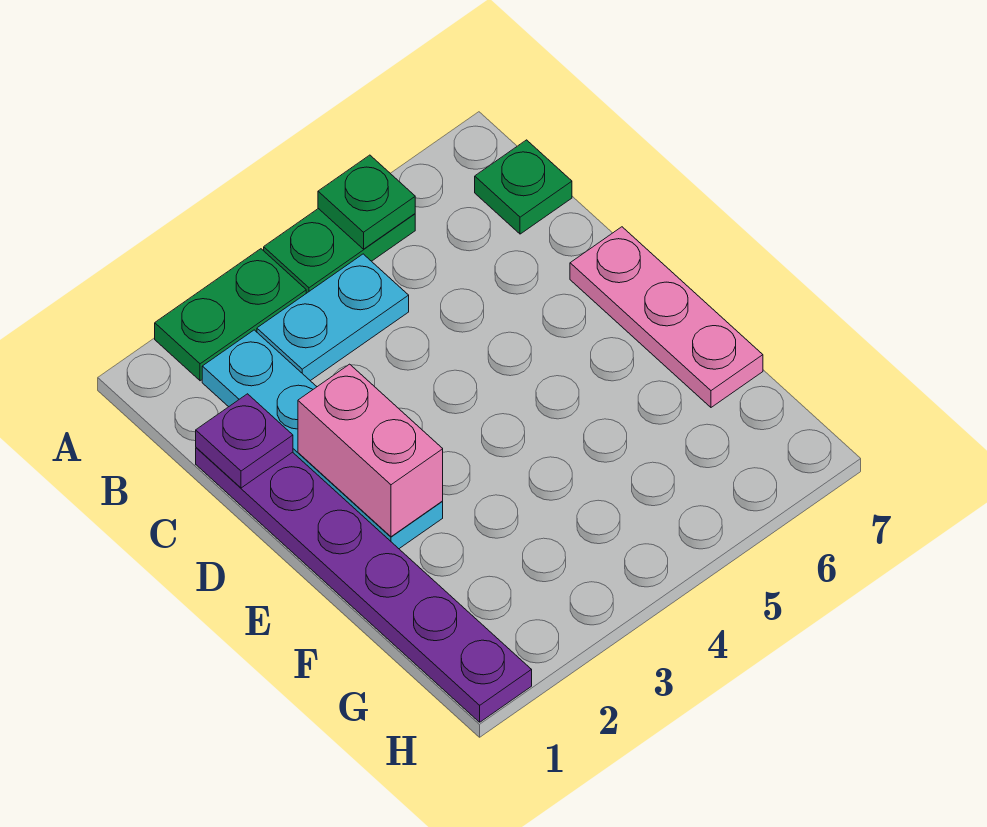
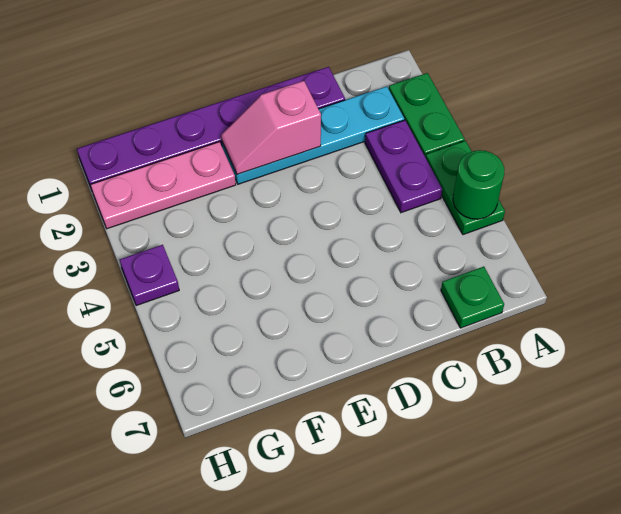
green 1x1 plate [318,155,415,249] -> green 1x1 round brick [453,150,504,219]
cyan 1x2 plate [257,254,409,381] -> purple 1x2 plate [365,120,442,213]
purple 1x1 plate [196,394,293,488] -> purple 1x1 plate moved to [120,245,179,306]
pink 1x2 brick [298,364,443,537] -> pink 1x2 slope [221,81,321,174]
pink 1x3 plate [570,227,763,407] -> pink 1x3 plate moved to [91,142,236,229]

